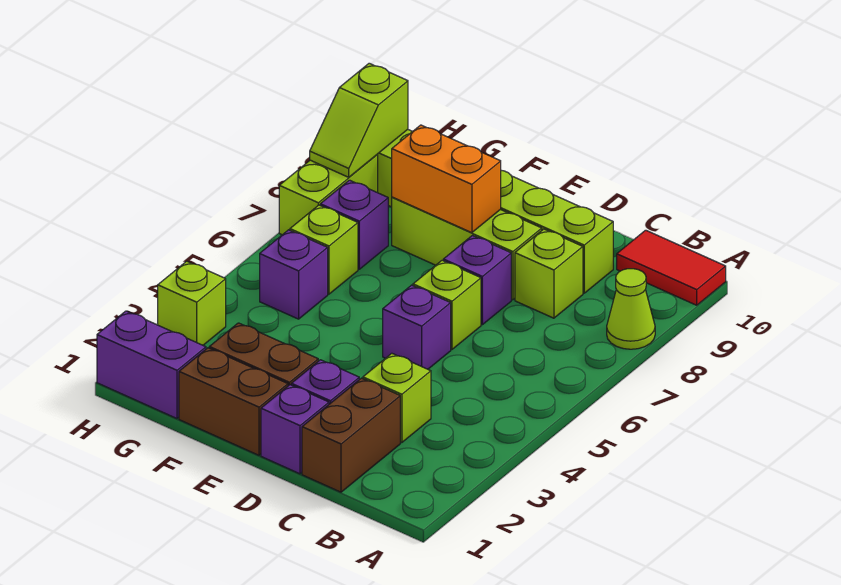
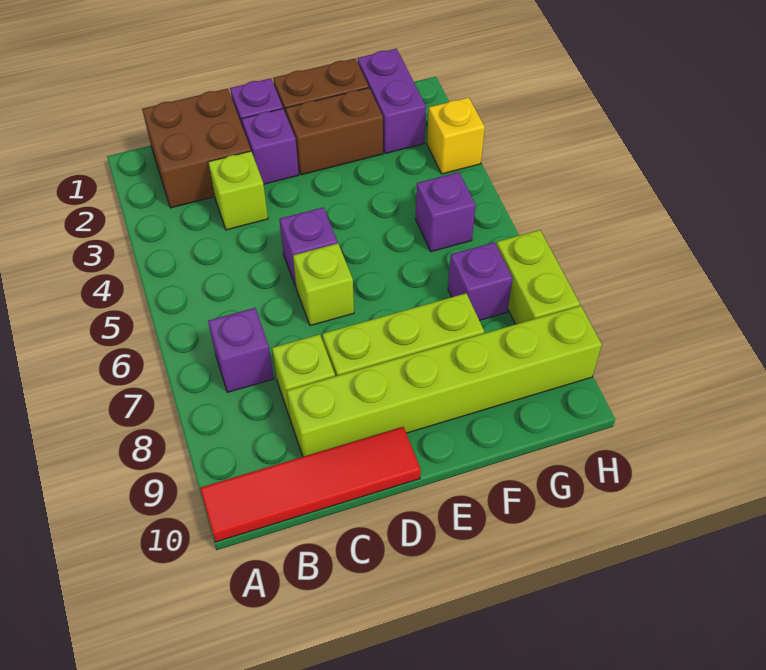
lime 1x1 cone [607,269,655,349] -> none
red 1x2 tile [617,230,726,305] -> red 1x4 tile [200,427,421,542]
brown 1x2 brick [302,378,400,492] -> brown 2x2 brick [142,89,251,208]
purple 1x1 brick [443,236,511,325] -> purple 1x1 brick moved to [208,308,274,392]
orange 1x2 brick [392,125,501,233] -> none
purple 1x2 brick [97,311,206,419] -> purple 1x2 brick turned to [357,49,426,154]
lime 1x1 brick [290,205,358,294] -> none
lime 1x1 brick [158,261,226,345] -> yellow 1x1 brick [427,97,485,174]
lime 1x2 slope [310,63,408,177] -> none

